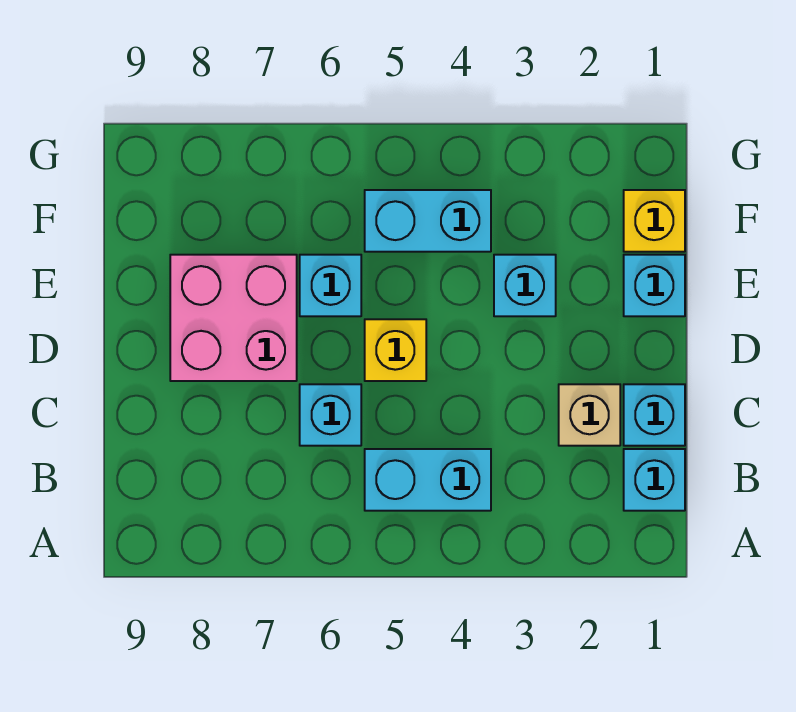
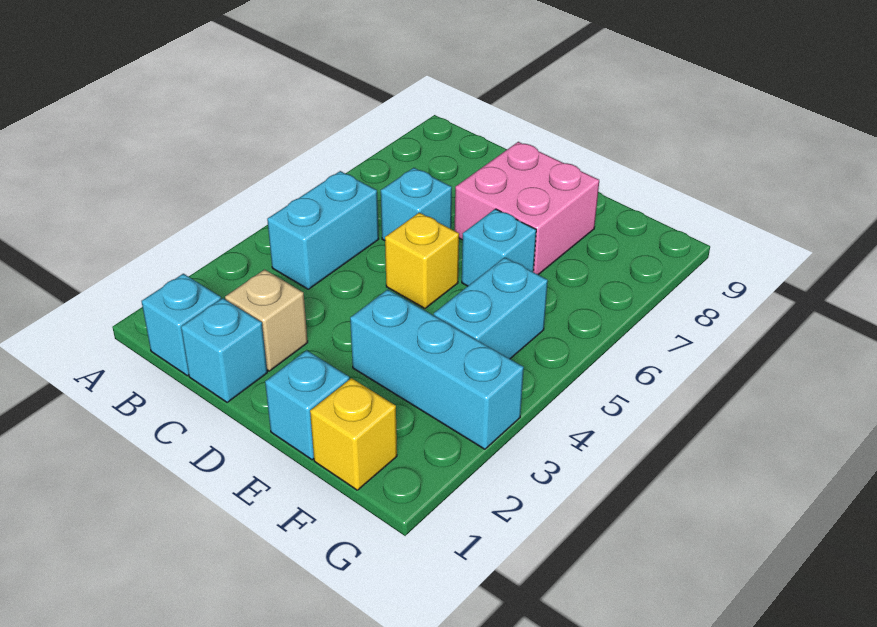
cyan 1x1 brick [494,255,556,316] -> cyan 1x3 brick [350,290,524,449]

